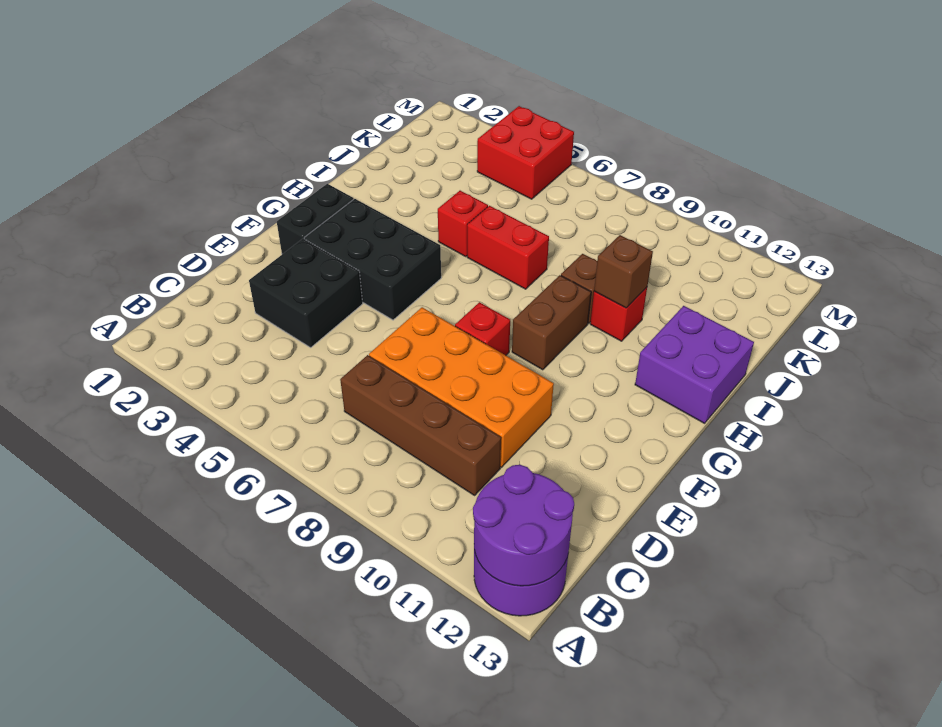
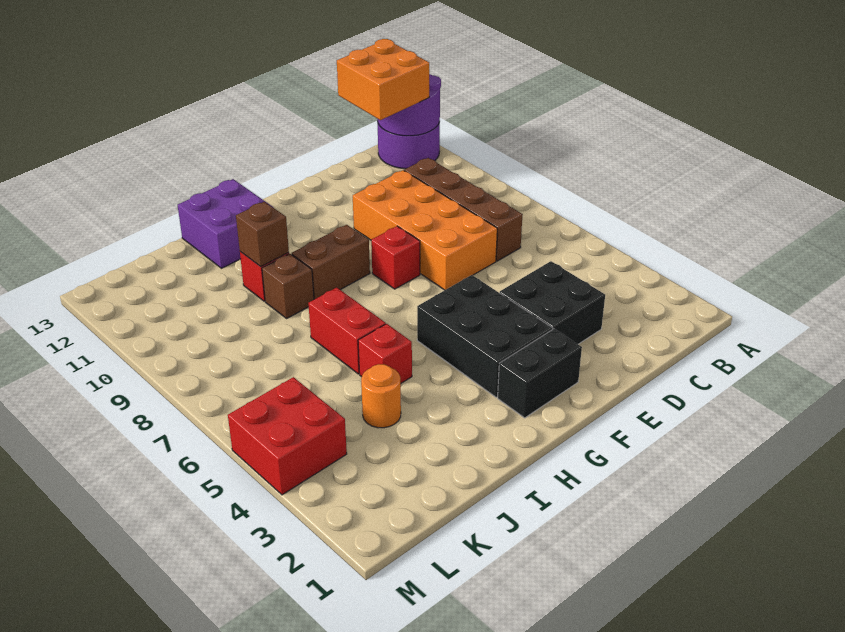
none -> orange 2x2 brick [337,39,429,120]
none -> orange 1x1 round brick [361,364,401,428]

